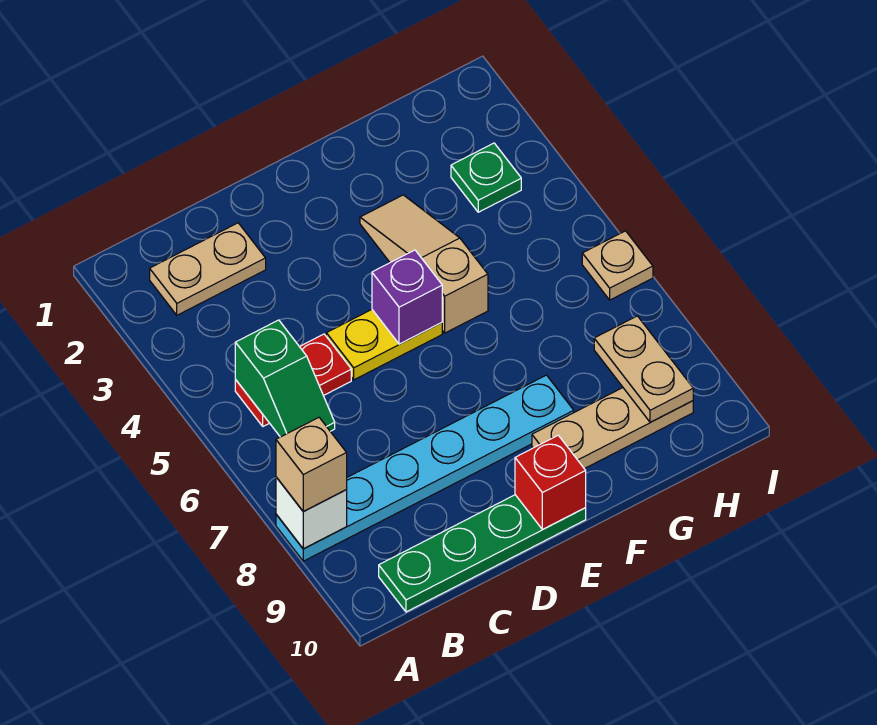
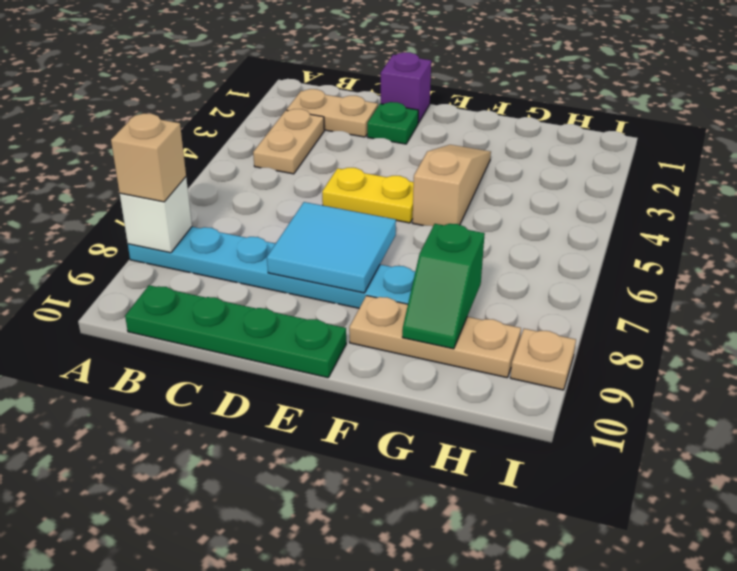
red 1x2 plate [235,334,351,426] -> none
green 1x2 slope [235,320,335,437] -> green 1x2 slope moved to [402,224,485,349]
none -> cyan 2x2 tile [267,202,396,293]
purple 1x1 brick [372,250,442,344] -> purple 1x1 brick moved to [381,52,431,123]
red 1x1 brick [515,435,586,529] -> none
green 1x1 plate [451,143,521,212] -> green 1x1 plate moved to [367,102,418,144]
tan 1x2 plate [594,316,693,422] -> tan 1x2 plate moved to [253,109,324,174]
tan 1x1 plate [582,231,653,300] -> tan 1x1 plate moved to [510,329,576,390]

